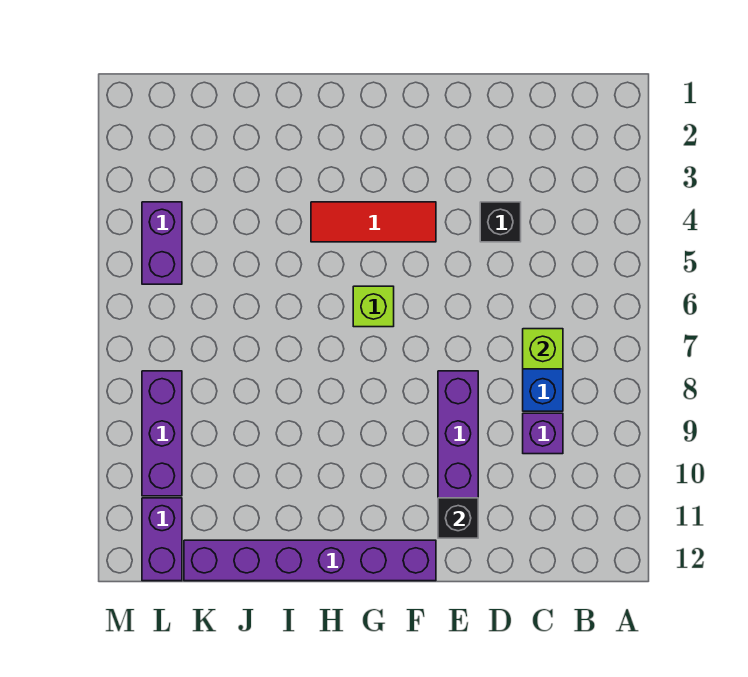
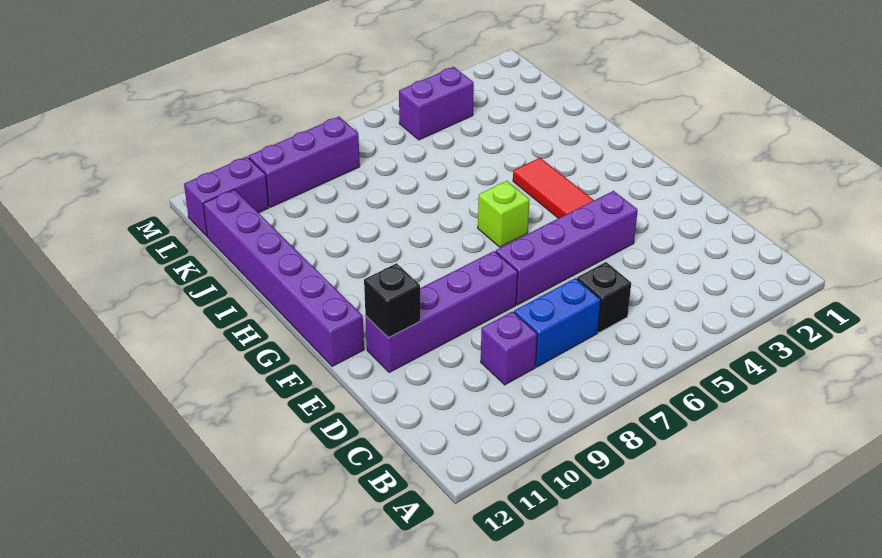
lime 1x1 brick [523,329,563,369] -> none
black 1x1 brick [480,202,521,242] -> black 1x1 brick moved to [577,262,631,333]
none -> purple 1x4 brick [496,191,638,305]

